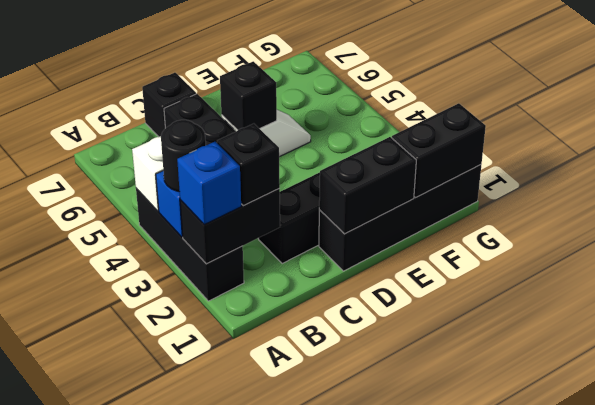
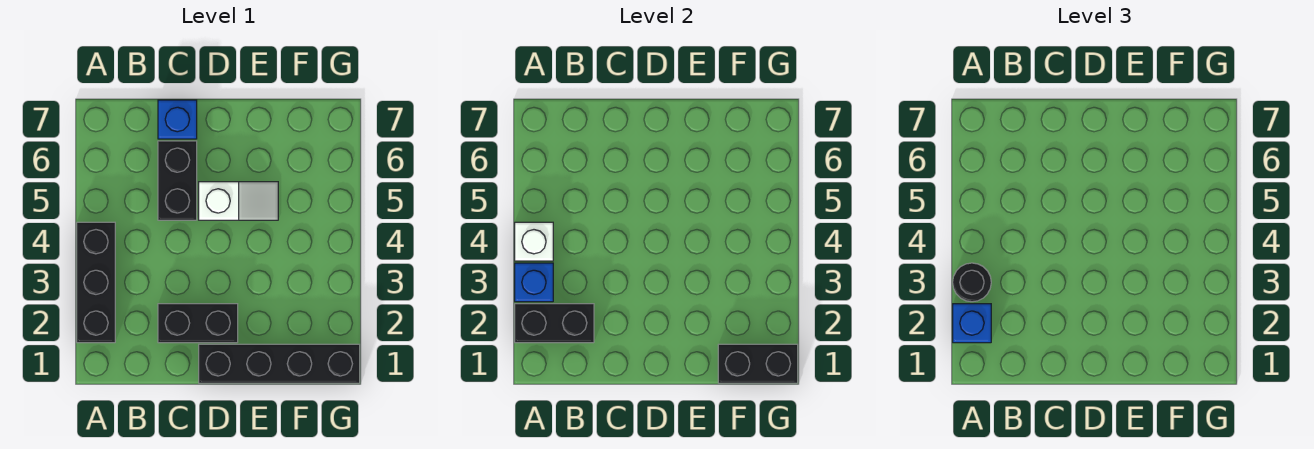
black 1x1 brick [217,124,280,206] -> none
black 1x1 brick [142,73,196,137] -> blue 1x1 brick [158,100,197,139]
black 1x2 brick [319,137,416,234] -> none
black 1x1 brick [220,61,277,130] -> none

